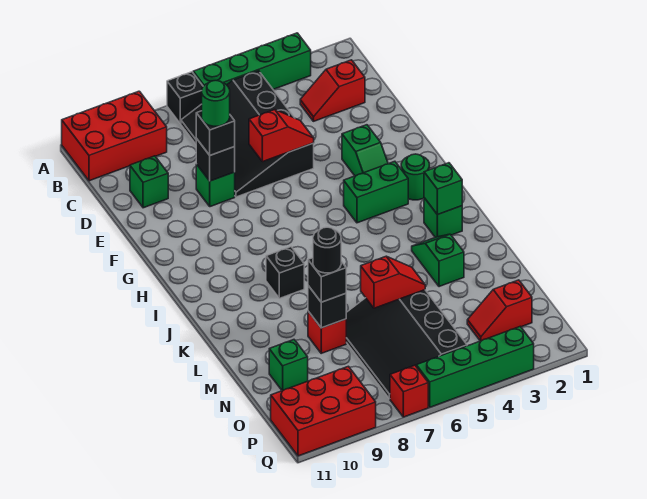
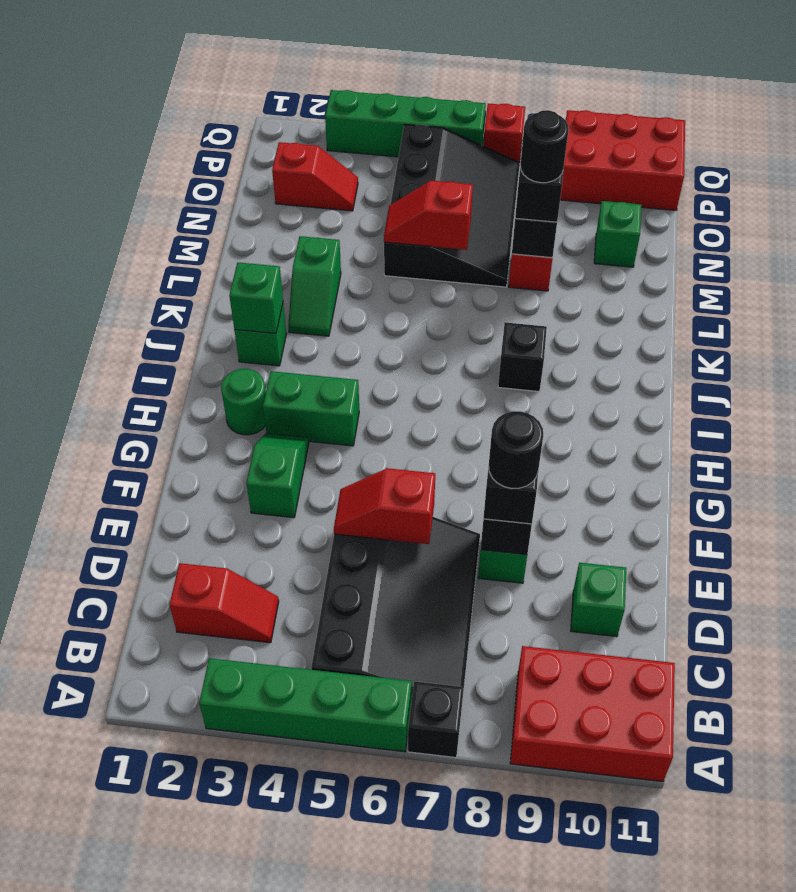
green 1x1 round brick [202,81,230,126] -> black 1x1 round brick [489,411,544,489]

